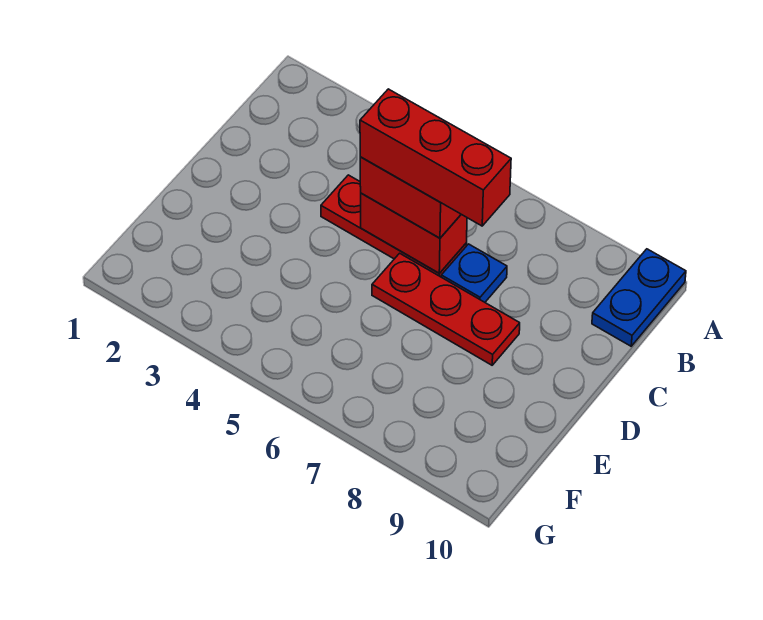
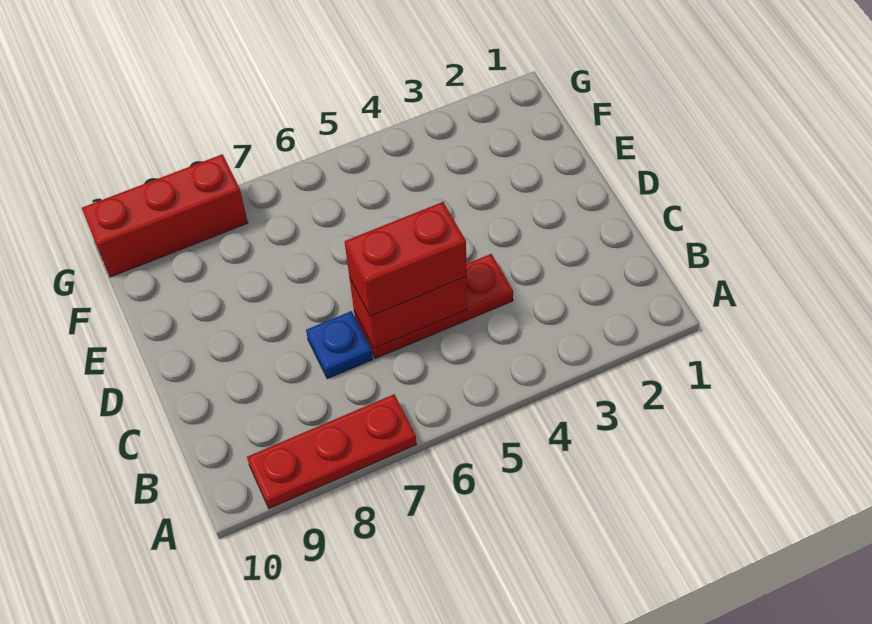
blue 1x2 plate [592,249,686,346] -> none
red 1x3 brick [360,89,511,226] -> red 1x3 brick moved to [82,154,248,277]
red 1x3 plate [372,253,520,365] -> red 1x3 plate moved to [247,394,416,509]

